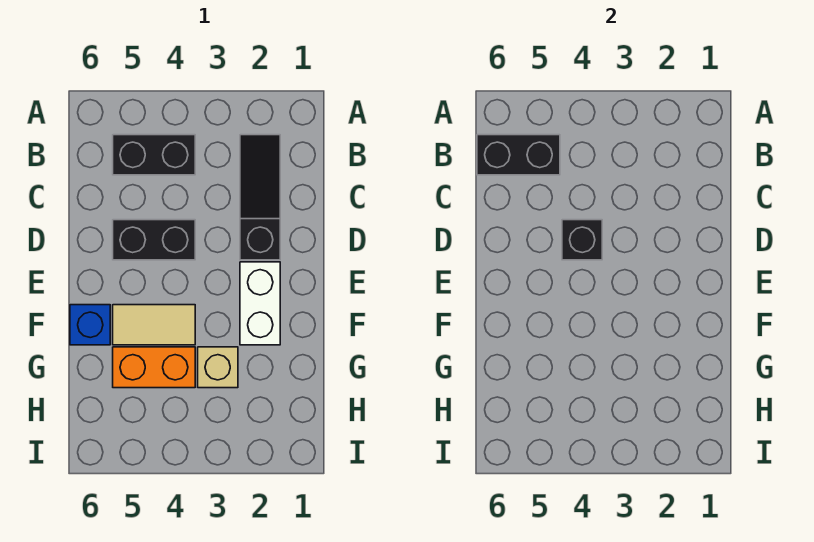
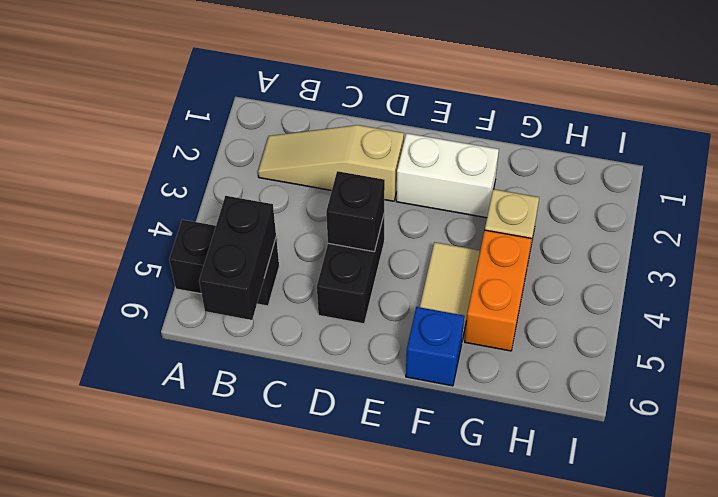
black 1x3 slope [240,135,280,260] -> tan 1x3 slope [258,125,404,201]
black 1x2 brick [113,135,195,175] -> black 1x2 brick turned to [169,220,279,306]

